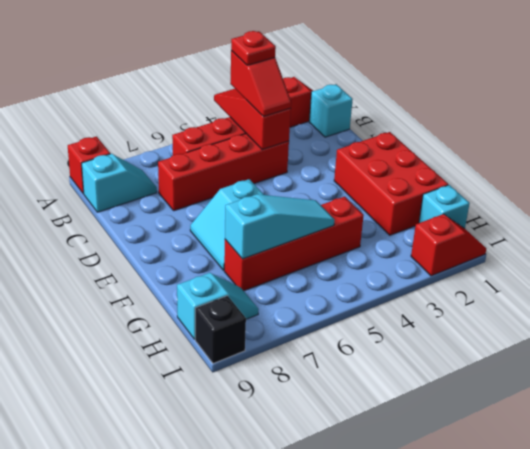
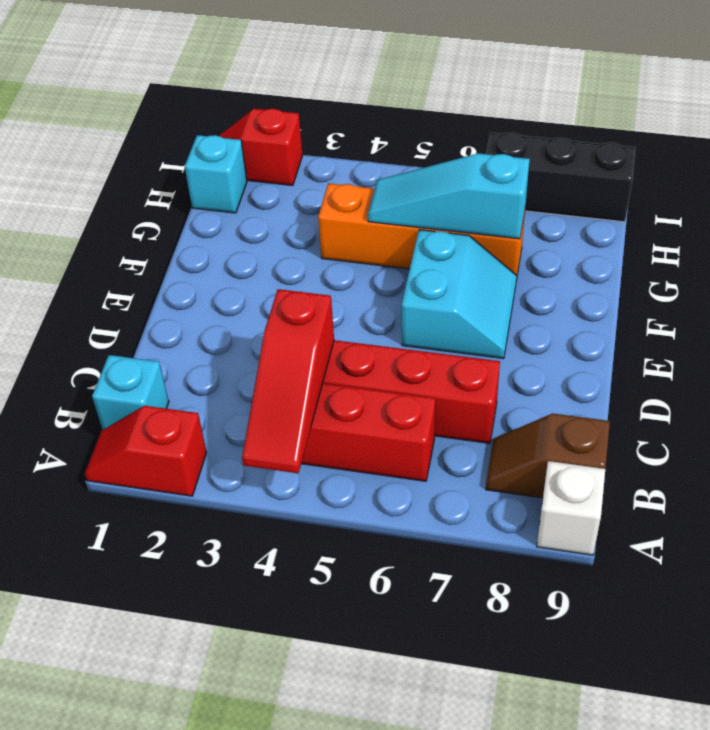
red 1x1 brick [68,137,110,194] -> white 1x1 brick [537,461,605,555]
red 1x2 slope [230,51,291,117] -> none
red 1x1 plate [231,31,276,65] -> none
cyan 1x2 slope [82,154,157,212] -> brown 1x2 slope [486,413,610,498]
red 2x3 brick [334,132,448,235] -> none
red 1x4 brick [224,197,364,291] -> orange 1x4 brick [318,183,525,280]
cyan 1x2 slope [177,273,259,339] -> none
black 1x1 brick [195,296,246,363] -> black 1x3 brick [486,133,635,222]

